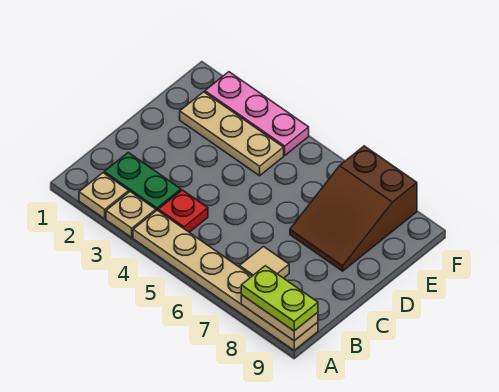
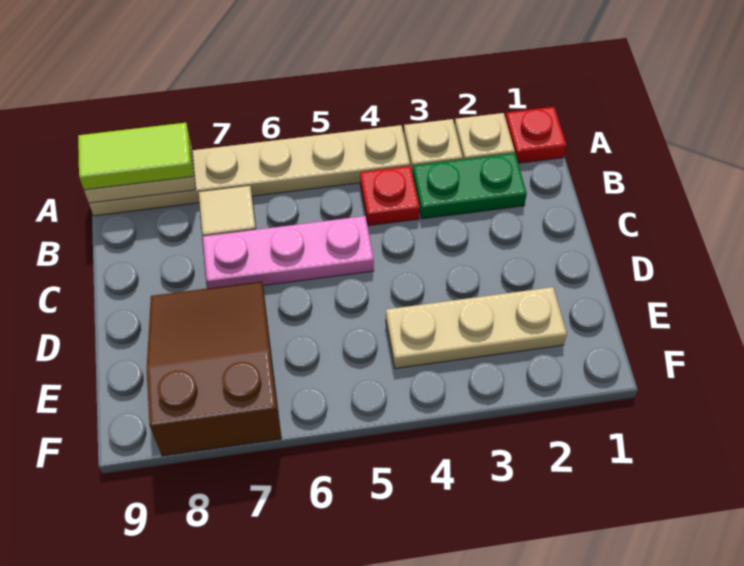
none -> red 1x1 plate [506,107,566,163]
lime 1x2 plate [241,266,318,331] -> lime 1x2 tile [78,123,193,190]
pink 1x3 plate [205,72,309,155] -> pink 1x3 plate moved to [203,216,374,288]

